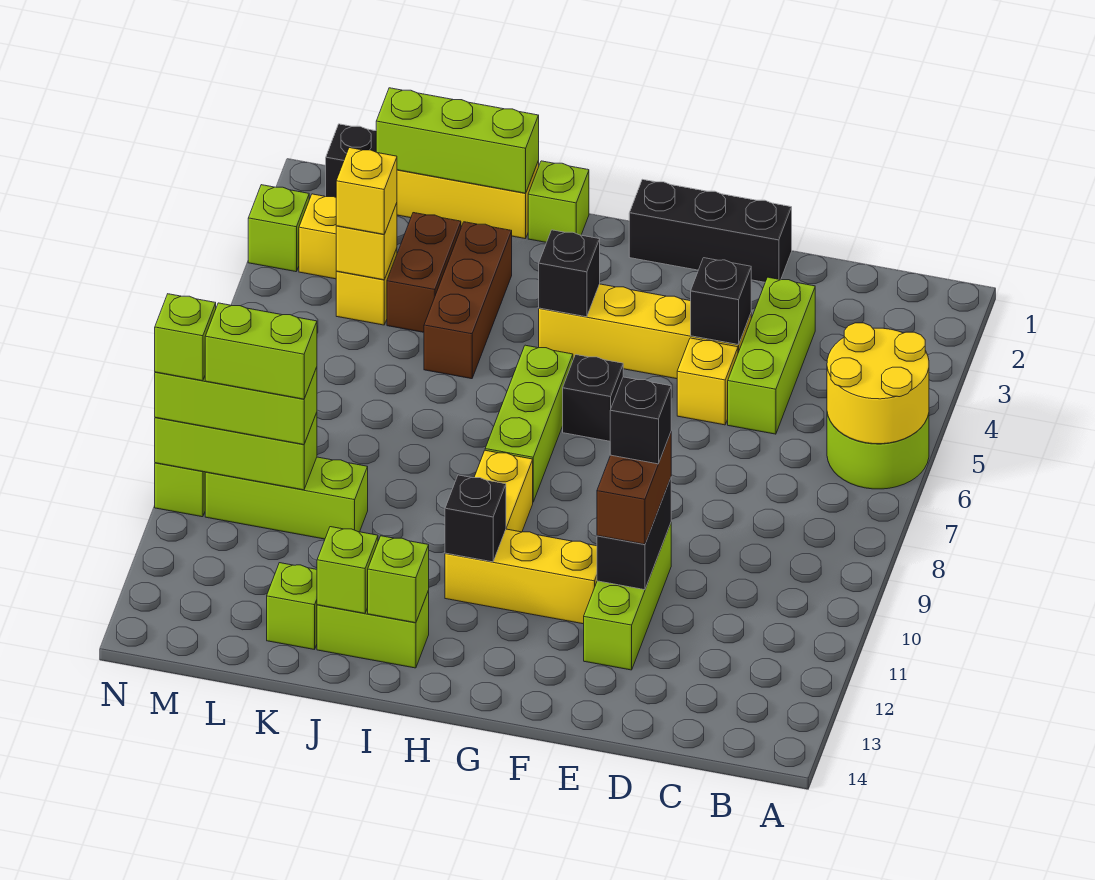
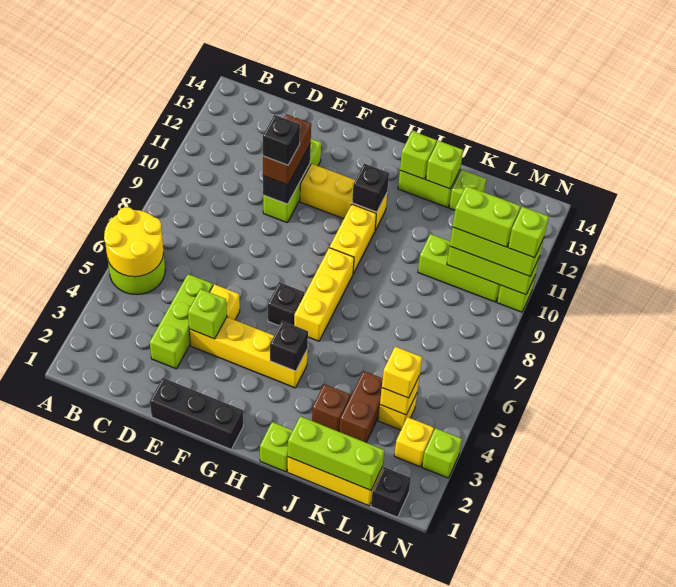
black 1x1 brick [691,258,751,345] -> lime 1x1 brick [188,289,227,339]
lime 1x3 brick [485,345,573,502] -> yellow 1x3 brick [294,248,354,341]
brown 1x3 brick [424,222,512,379] -> brown 1x1 brick [312,384,350,432]

